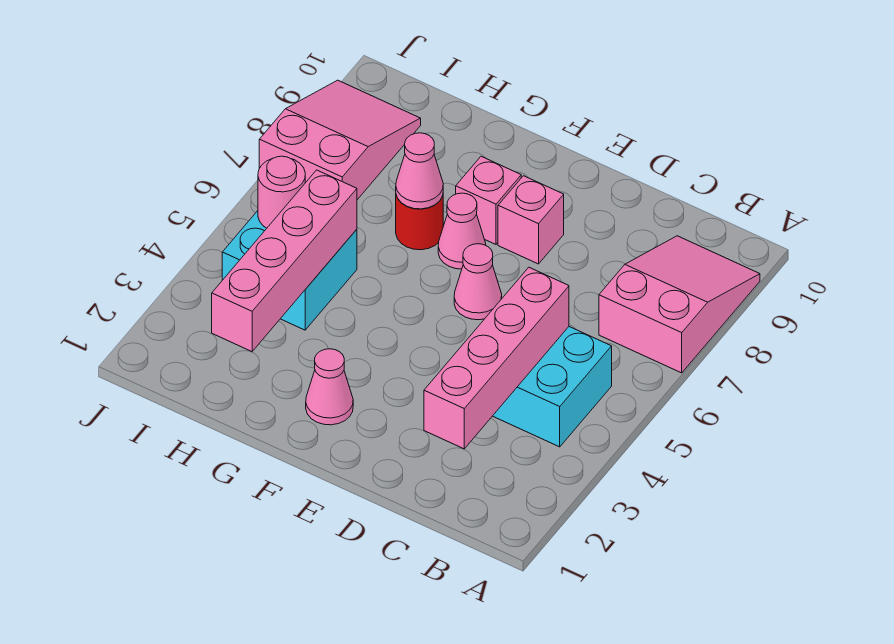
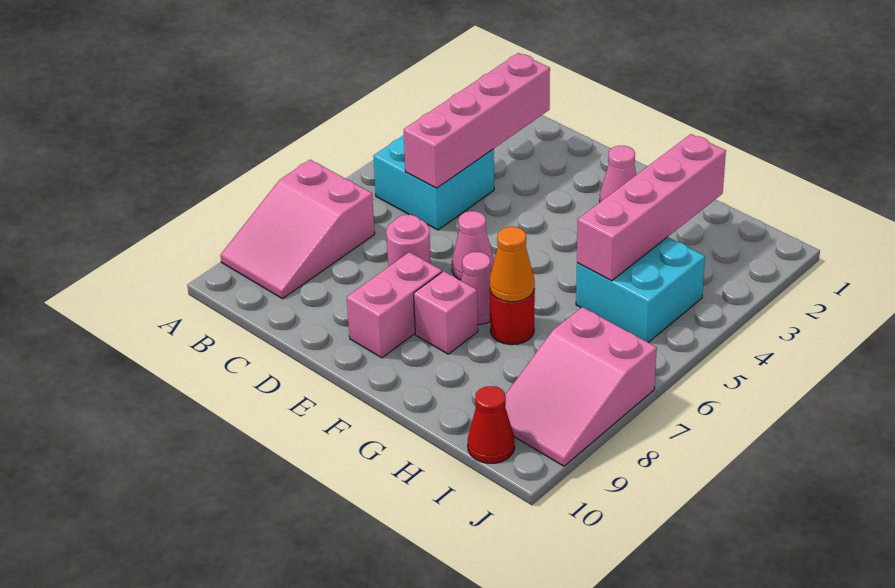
pink 1x1 brick [498,176,564,264] -> pink 1x2 brick [347,252,442,358]
pink 1x1 cone [396,133,443,209] -> orange 1x1 cone [490,227,535,302]
pink 1x1 round brick [258,156,305,228] -> pink 1x1 round brick moved to [386,215,431,267]
none -> red 1x1 cone [468,386,515,464]

